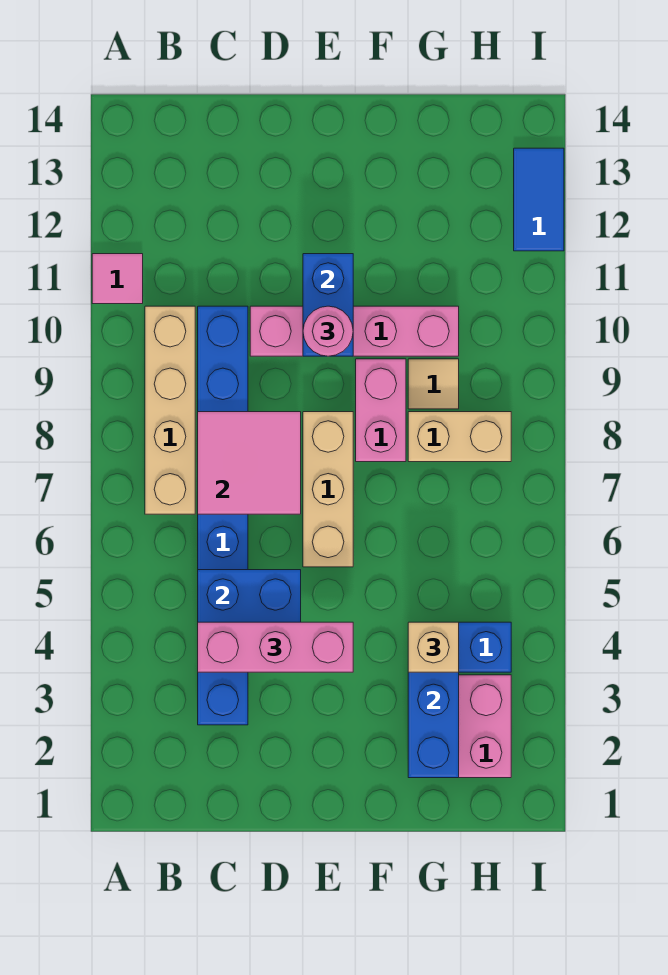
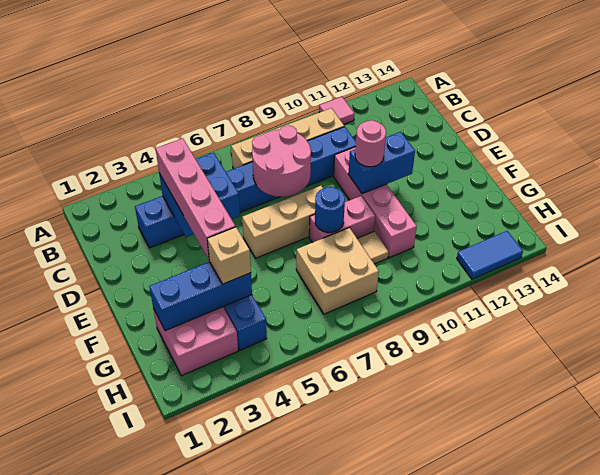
pink 1x3 brick [198,622,353,672] -> pink 1x4 brick [156,138,235,260]
pink 2x2 tile [198,412,301,514] -> pink 2x2 round brick [252,125,311,197]
none -> blue 1x1 round brick [315,187,345,233]
tan 1x2 brick [408,412,511,462] -> tan 2x2 brick [296,228,379,314]

